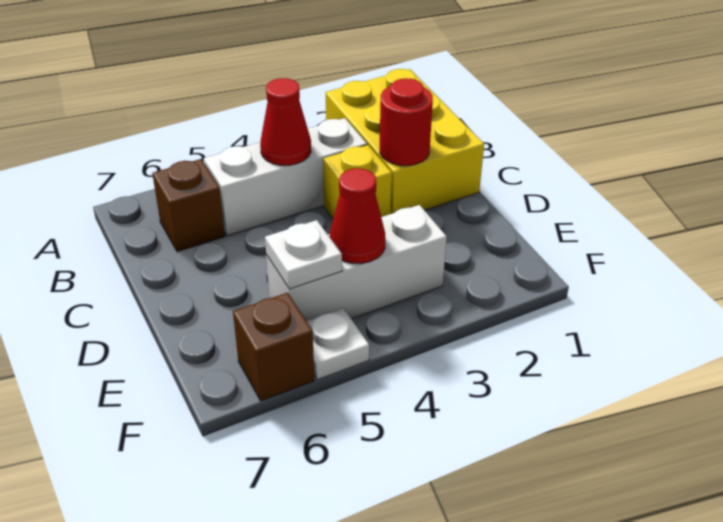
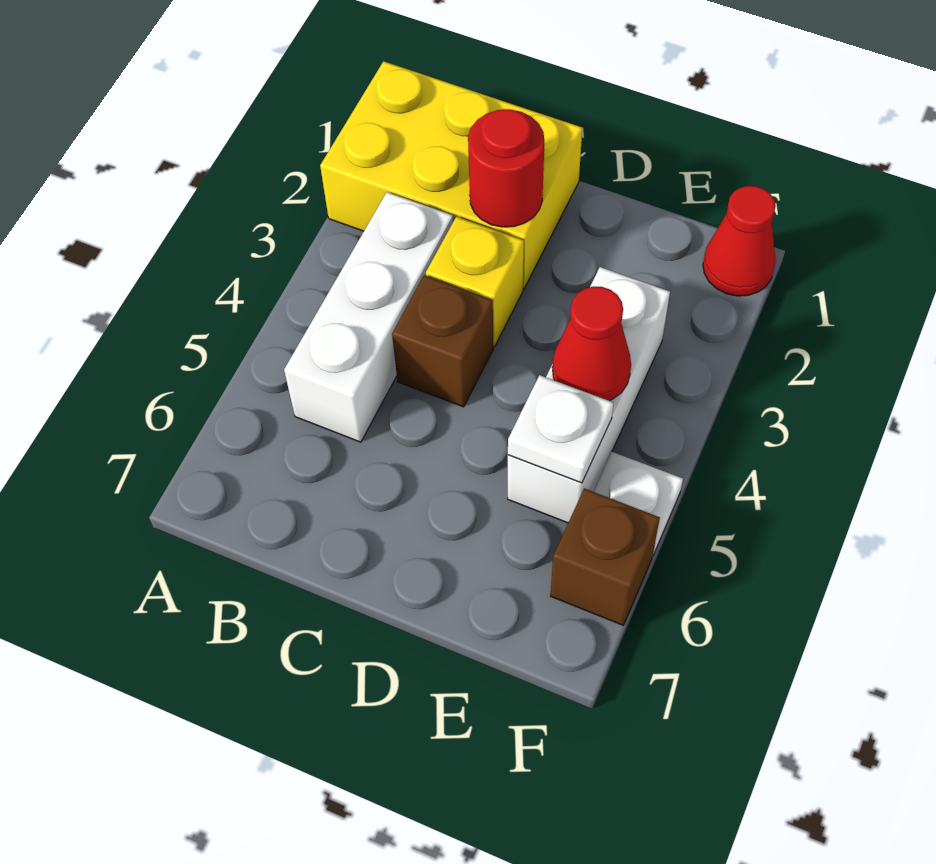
red 1x1 cone [260,78,311,165] -> red 1x1 cone moved to [703,186,776,296]
brown 1x1 brick [152,159,225,252] -> brown 1x1 brick moved to [392,275,493,407]

